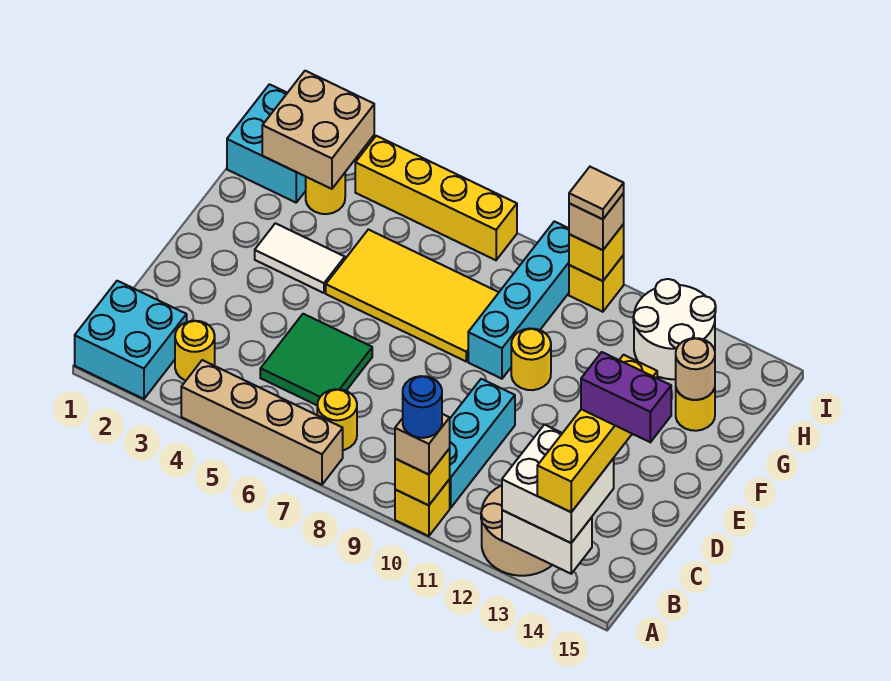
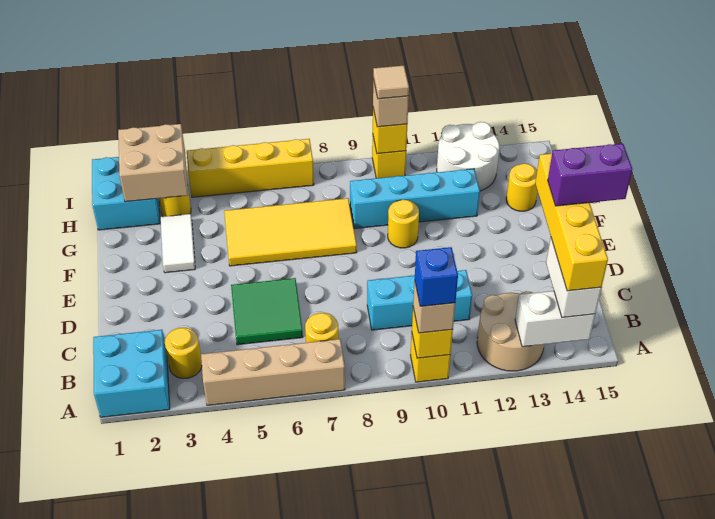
blue 1x1 round brick [403,376,442,438] -> blue 1x1 brick [415,247,458,306]
white 2x2 brick [502,425,614,543] -> white 1x2 brick [546,238,601,317]
cyan 1x3 brick [449,379,515,508] -> cyan 1x3 brick turned to [367,270,472,330]
white 1x2 tile [255,223,345,293] -> white 1x2 tile turned to [160,214,195,273]
cyan 1x4 brick [468,221,569,379] -> cyan 1x4 brick turned to [350,169,480,229]
tan 1x1 round brick [676,338,715,400] -> none

